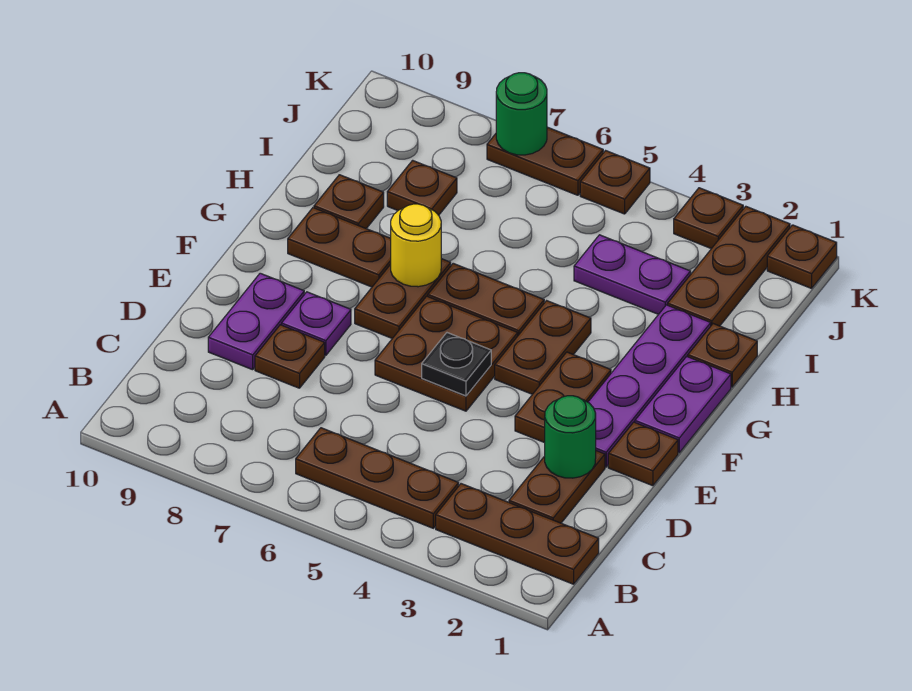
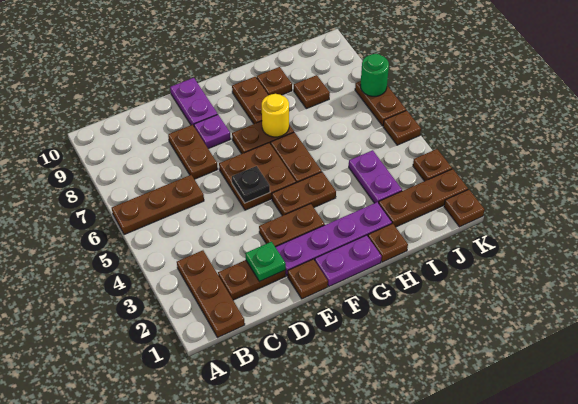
brown 1x3 plate [296,428,459,528] -> brown 1x3 plate turned to [112,175,204,235]
green 1x1 round brick [545,396,596,478] -> green 1x1 plate [245,242,286,282]
brown 1x1 plate [255,325,325,388] -> brown 1x2 plate [168,125,218,179]
purple 1x2 plate [208,273,304,370] -> purple 1x2 plate turned to [170,78,218,126]

